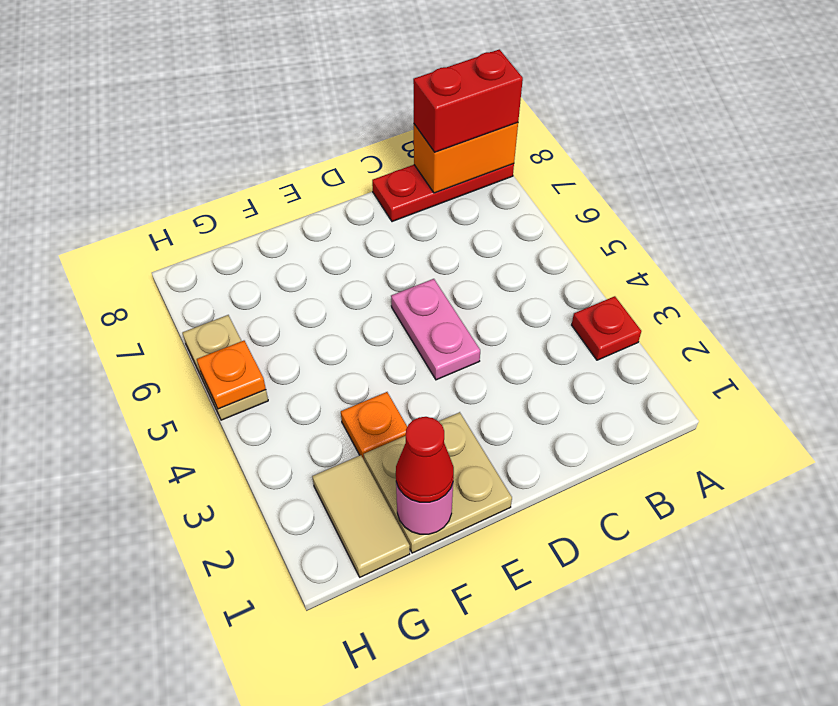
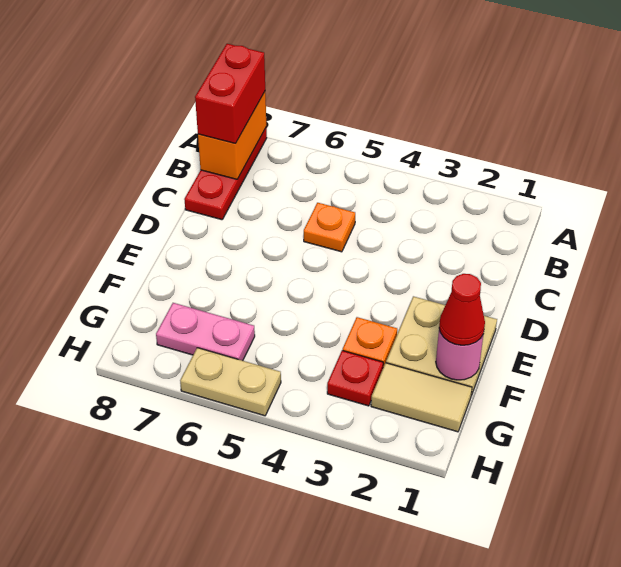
red 1x1 plate [572,296,641,360] -> red 1x1 plate moved to [327,350,383,406]
pink 1x2 plate [391,279,480,380] -> pink 1x2 plate moved to [156,303,255,361]
orange 1x1 plate [197,341,266,409] -> orange 1x1 plate moved to [304,203,355,252]

